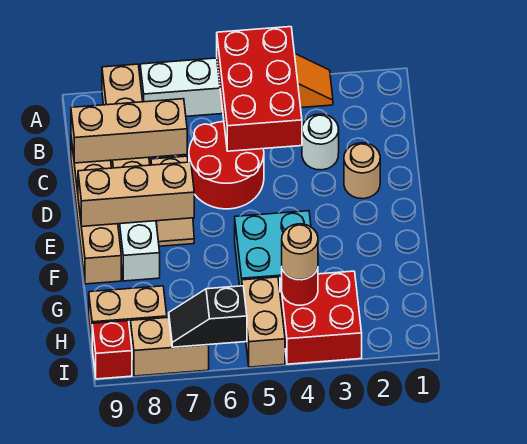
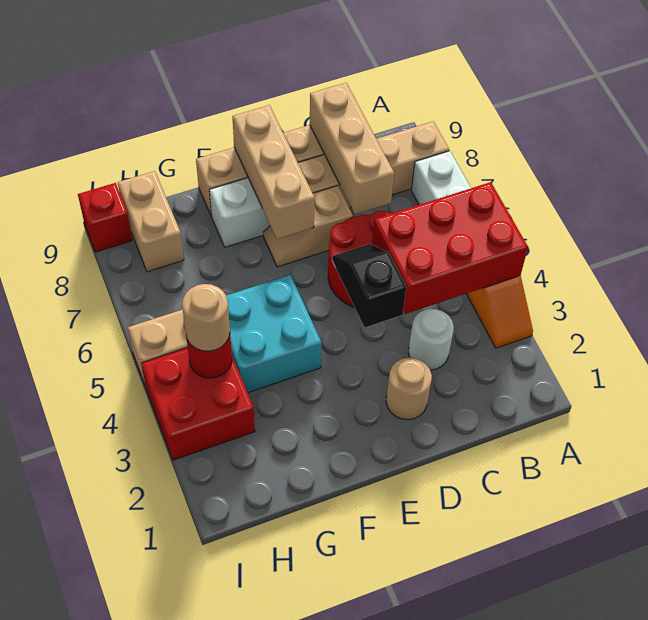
black 1x2 slope [169,286,247,347] -> black 1x2 slope moved to [332,244,407,327]
tan 1x2 brick [131,317,209,376] -> none

